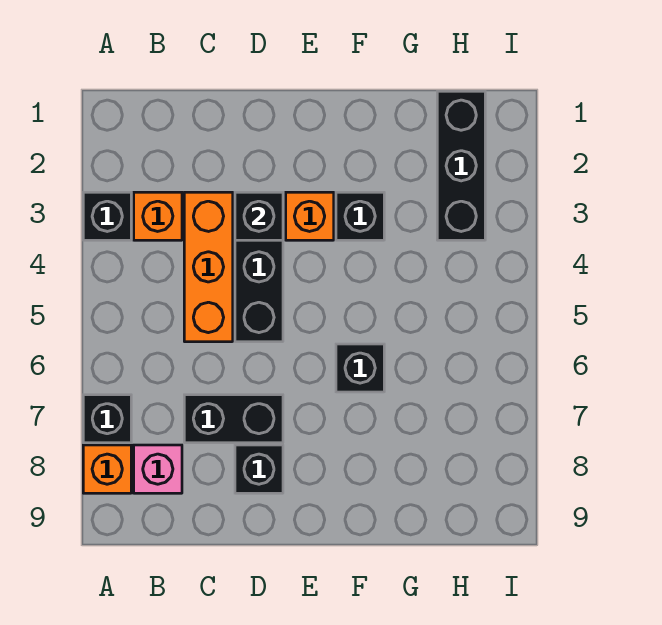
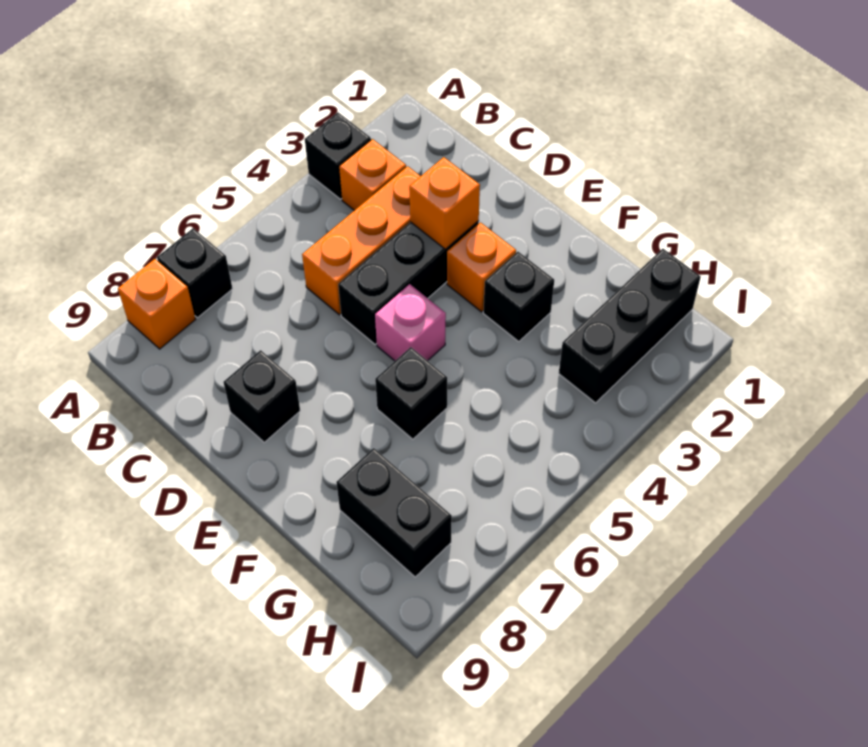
pink 1x1 brick [134,445,182,493] -> pink 1x1 brick moved to [375,284,446,361]
black 1x2 brick [184,395,283,443] -> black 1x2 brick moved to [336,448,452,577]
black 1x1 brick [235,192,283,240] -> orange 1x1 brick [409,157,480,249]

